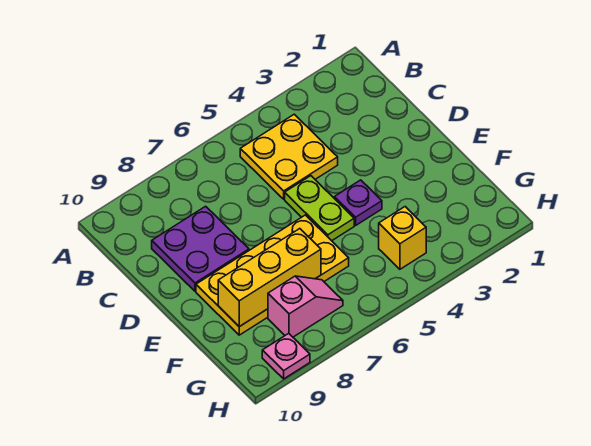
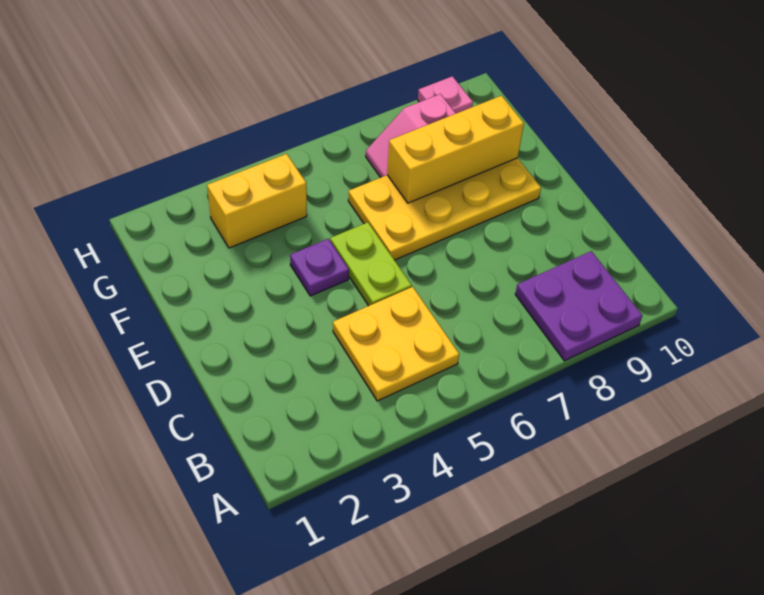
purple 2x2 plate [152,206,249,291] -> purple 2x2 plate moved to [515,251,642,361]
yellow 1x1 brick [379,207,426,269] -> yellow 1x2 brick [207,154,307,248]

